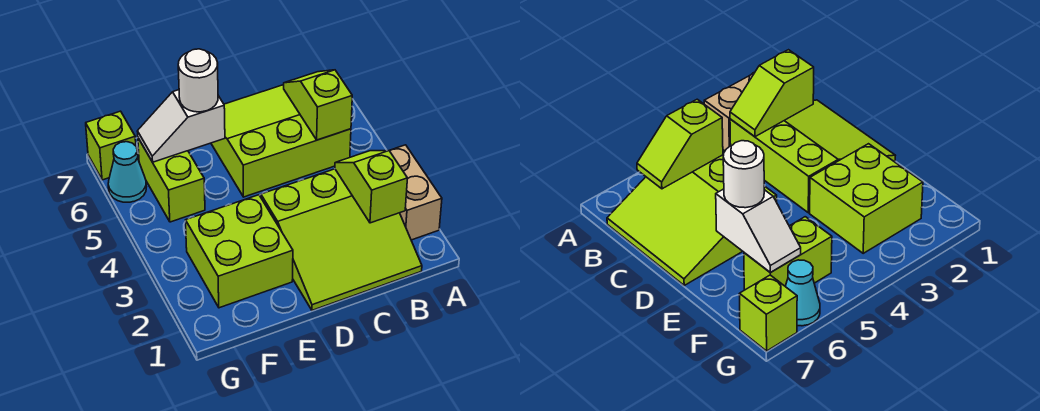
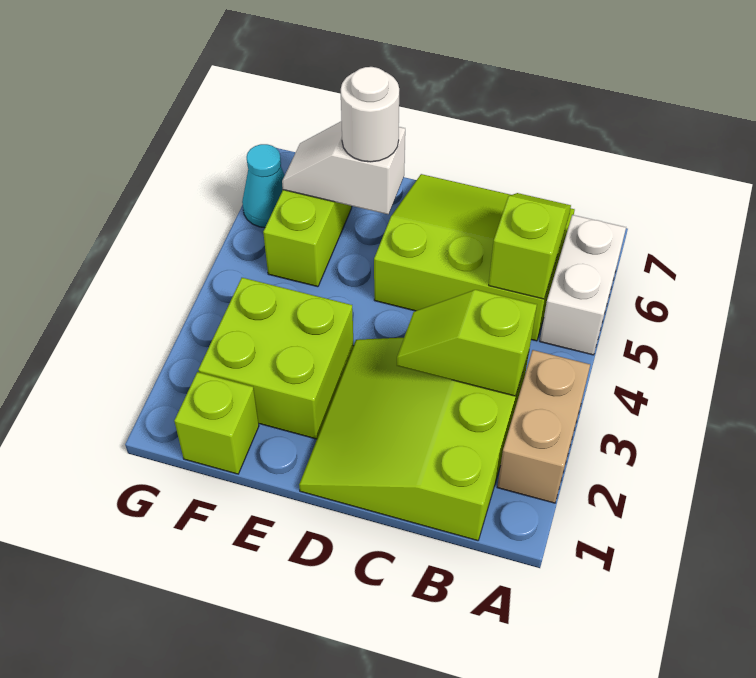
none -> white 1x2 brick [540,215,626,355]
lime 3x3 slope [261,169,422,310] -> lime 3x3 slope turned to [299,338,529,541]
lime 1x2 slope [335,151,407,223] -> lime 1x2 slope turned to [397,290,537,396]
lime 1x1 brick [86,111,136,180] -> lime 1x1 brick moved to [174,372,259,474]

